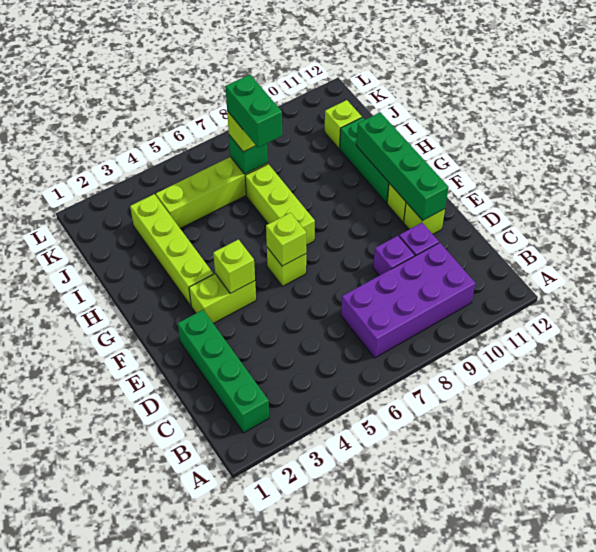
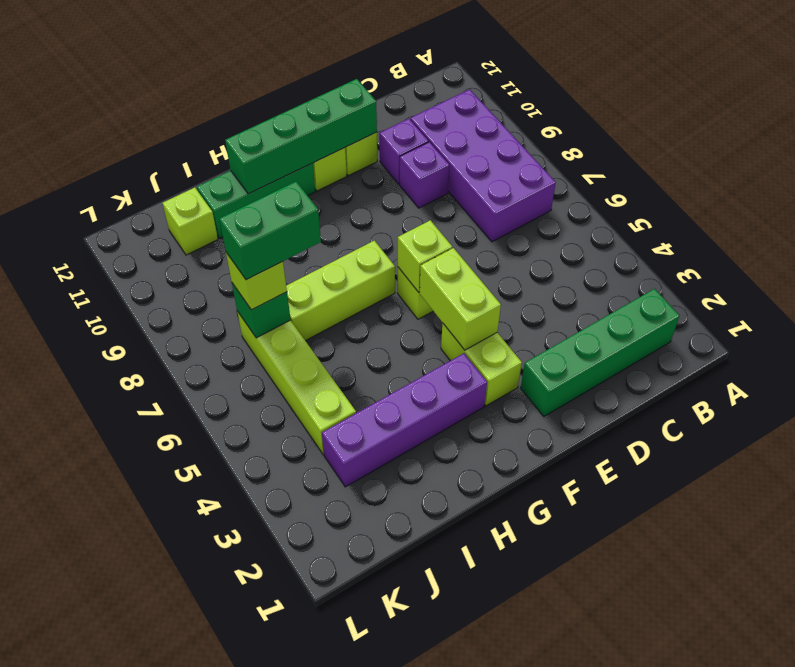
lime 1x1 brick [213,240,255,293] -> lime 1x2 brick [420,248,501,350]
lime 1x4 brick [130,194,213,306] -> purple 1x4 brick [322,353,487,487]

